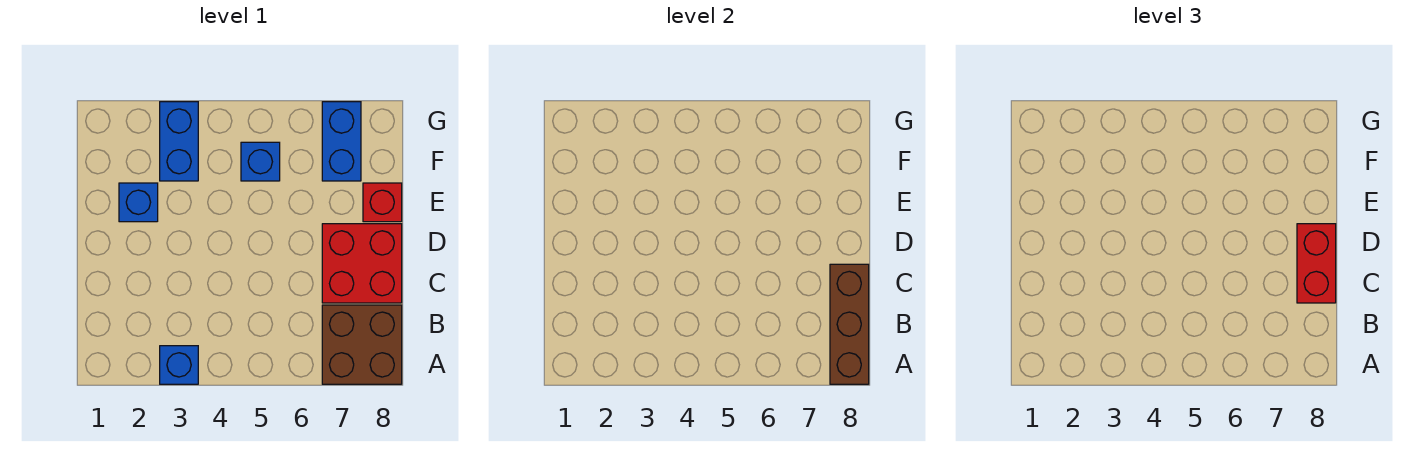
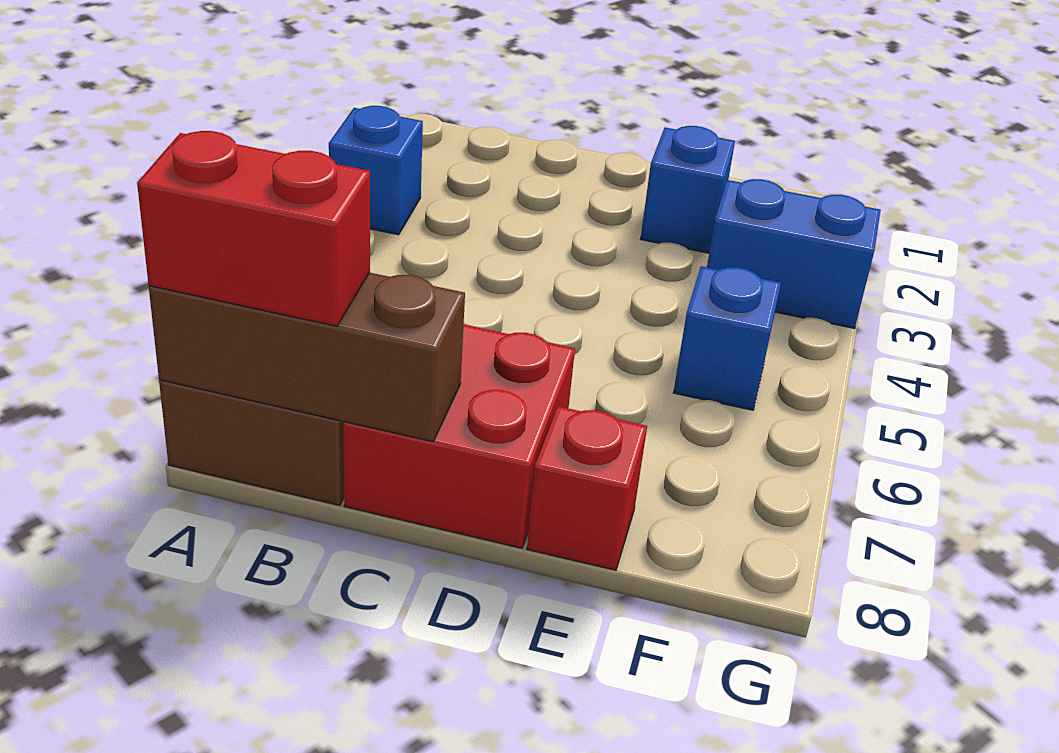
red 1x2 brick [1297,224,1336,303] -> red 1x2 brick moved to [137,131,370,326]
blue 1x2 brick [322,102,361,181] -> none

